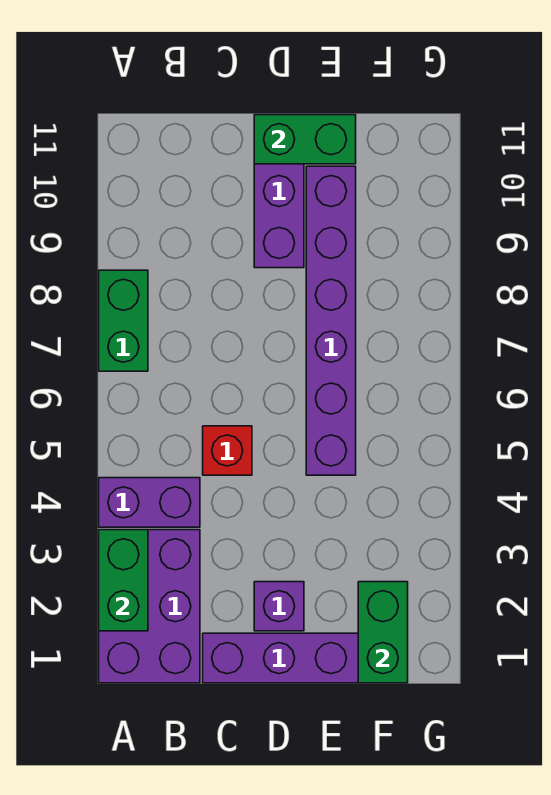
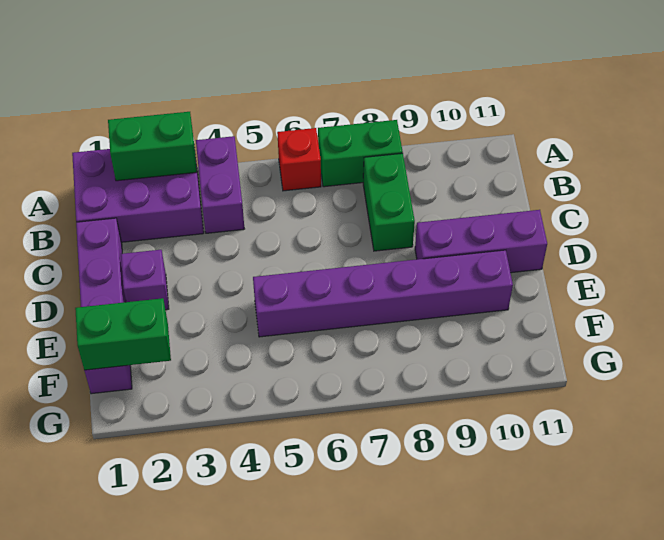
red 1x1 brick [203,426,252,475] -> red 1x1 brick moved to [277,128,321,191]
green 1x2 brick [254,115,356,164] -> green 1x2 brick moved to [363,153,415,251]

